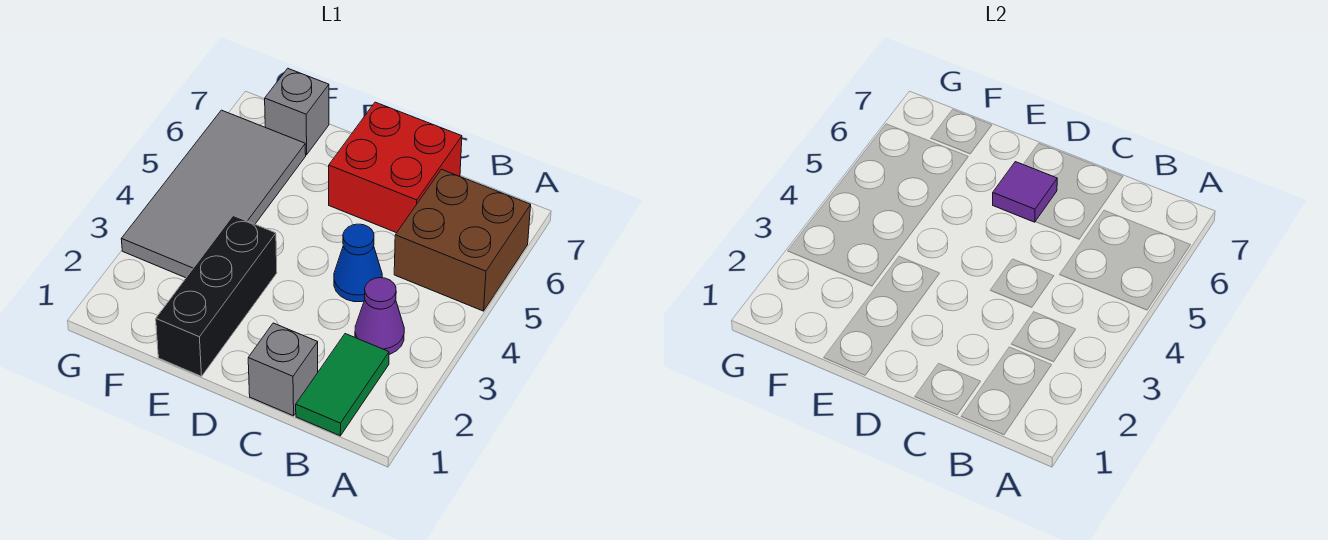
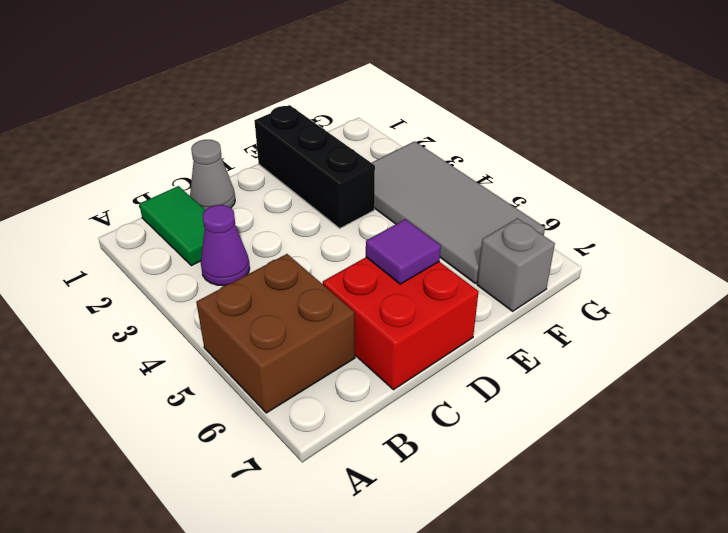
grey 1x1 brick [248,323,318,416] -> grey 1x1 cone [190,140,235,210]
blue 1x1 cone [334,224,382,302] -> none

